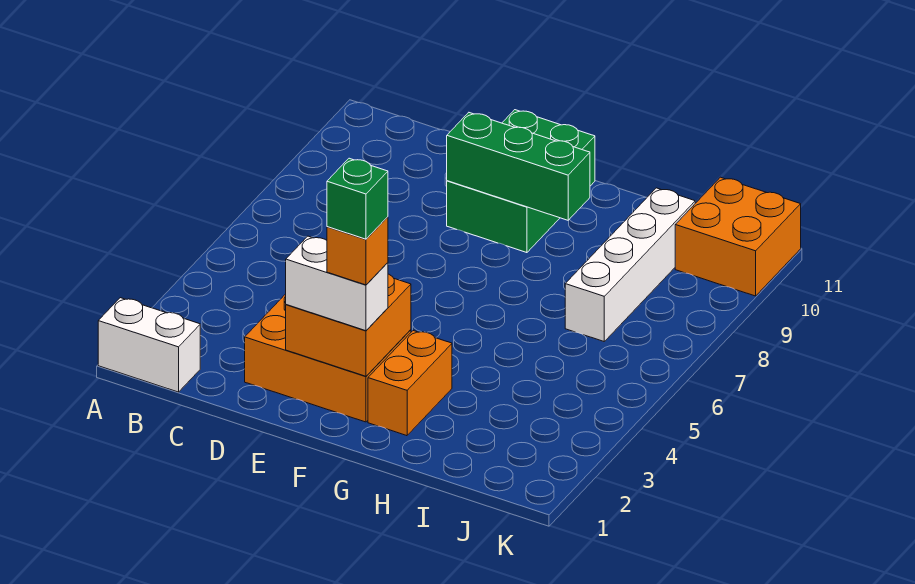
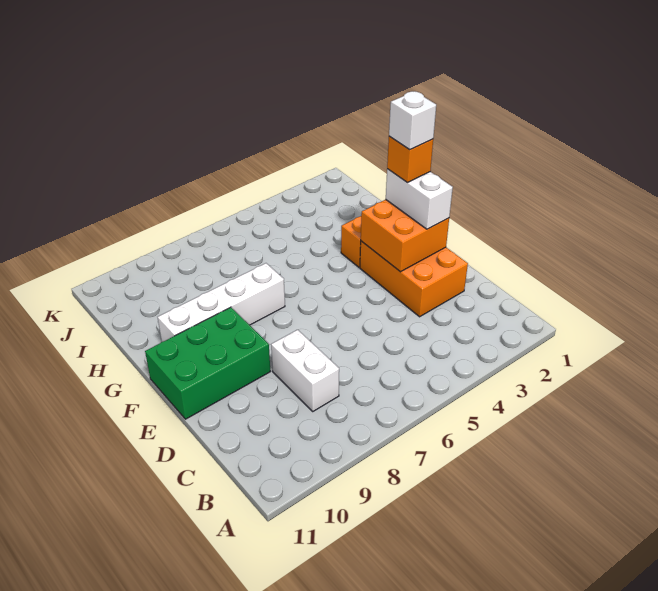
white 1x2 brick [98,298,200,392] -> white 1x2 brick moved to [271,330,339,411]
green 1x3 brick [447,113,590,220] -> none
green 1x1 brick [327,158,388,239] -> white 1x1 brick [389,91,436,150]
white 1x4 brick [565,188,695,341] -> white 1x4 brick moved to [158,263,285,342]
orange 2x2 brick [675,177,801,296] -> none

